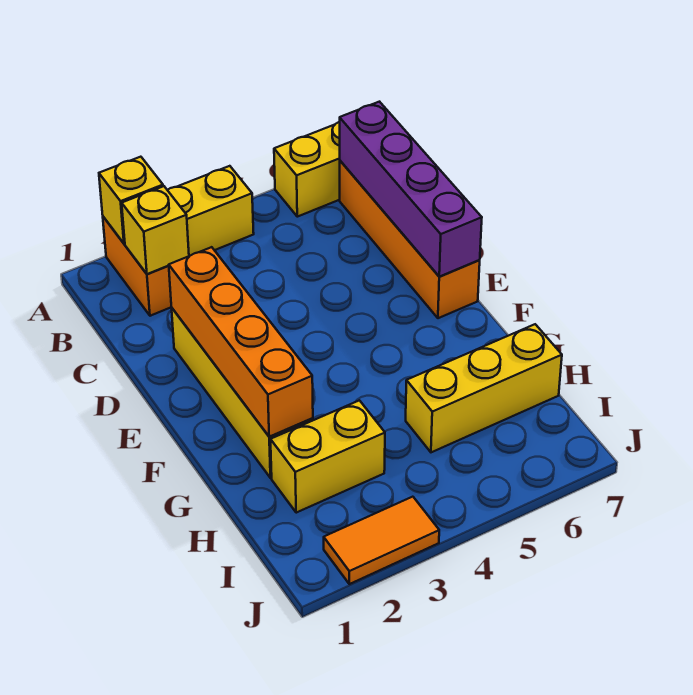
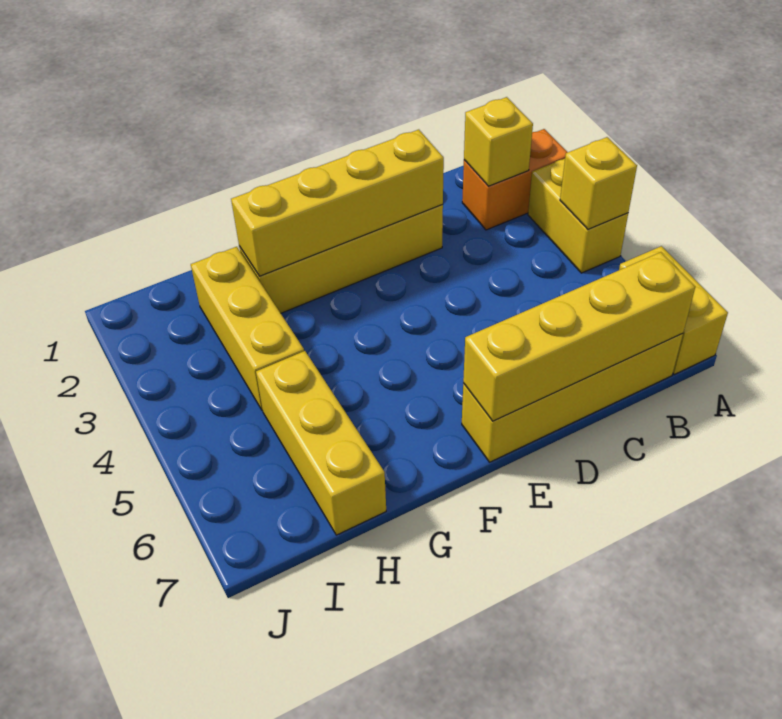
yellow 1x1 brick [99,157,163,244] -> yellow 1x1 brick moved to [560,137,637,229]
orange 1x4 brick [340,161,480,318] -> yellow 1x4 brick [462,334,683,462]
purple 1x4 brick [340,102,482,277] -> yellow 1x4 brick [463,252,695,421]
orange 1x4 brick [169,247,313,437] -> yellow 1x4 brick [231,130,444,276]
yellow 1x2 brick [271,400,385,513] -> yellow 1x3 brick [191,247,304,411]
orange 1x2 tile [324,497,439,584] -> none

